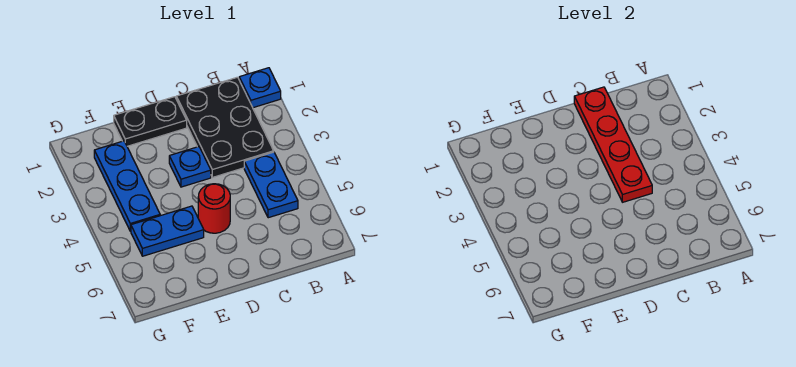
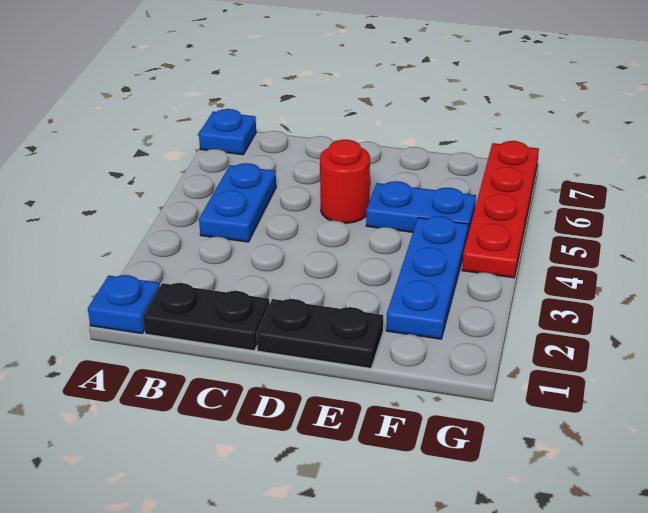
black 2x3 plate [176,77,274,177] -> black 1x2 plate [143,283,270,351]
red 1x4 plate [574,87,652,202] -> red 1x4 plate moved to [462,141,539,278]
blue 1x1 plate [169,147,211,187] -> blue 1x1 plate moved to [199,109,256,155]

